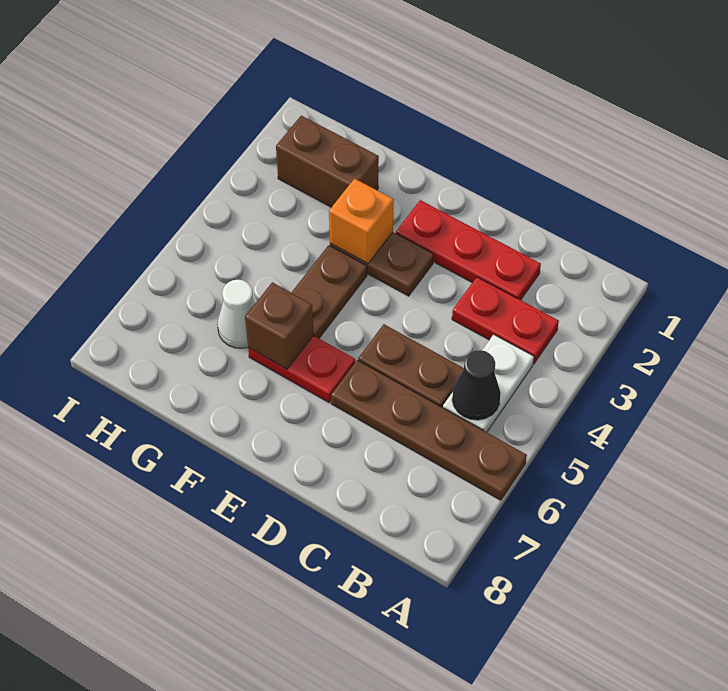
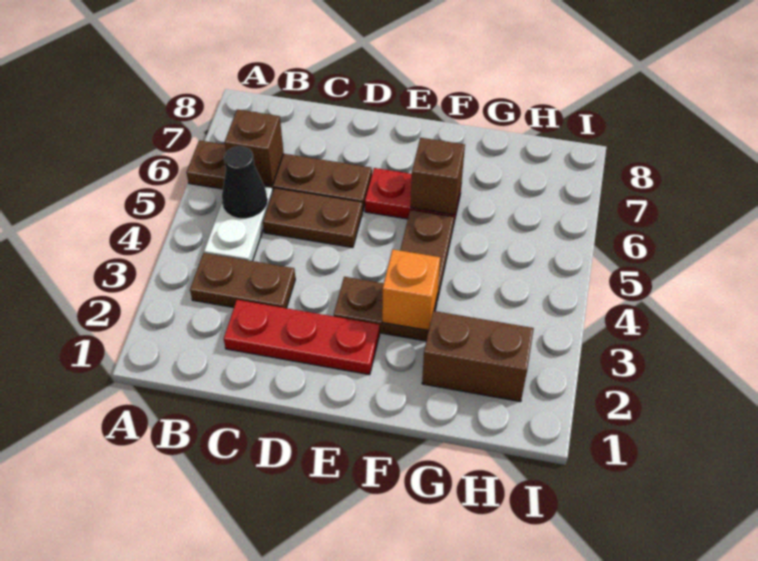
red 1x2 plate [452,277,559,364] -> brown 1x2 plate [190,253,295,308]
none -> brown 1x1 brick [225,110,284,185]
white 1x1 cone [217,280,255,348] -> none

